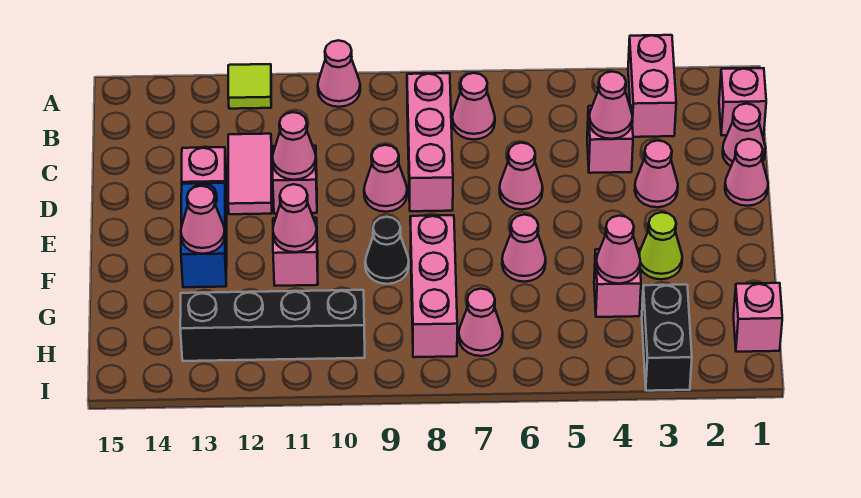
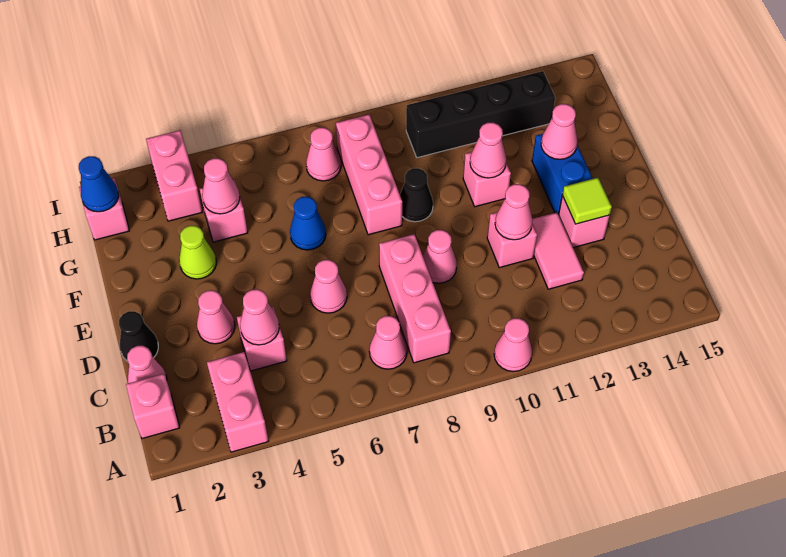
lime 1x1 tile [228,64,271,109] -> lime 1x1 tile moved to [562,178,612,224]
pink 1x1 cone [725,139,768,206] -> black 1x1 cone [119,311,158,362]
pink 1x1 cone [502,215,546,282] -> blue 1x1 cone [290,197,326,250]
none -> blue 1x1 cone [79,156,119,212]
black 1x2 brick [642,285,692,391] -> pink 1x2 brick [146,130,202,221]

